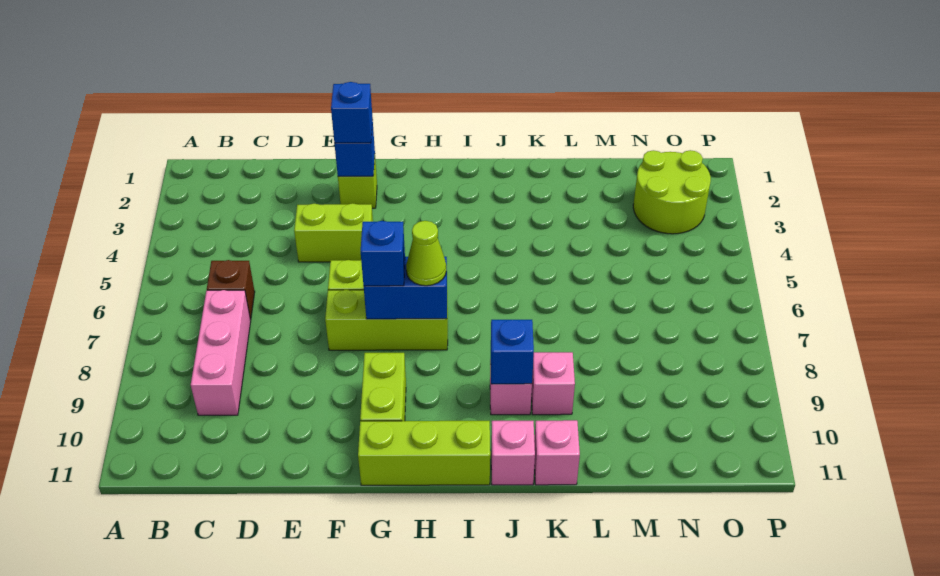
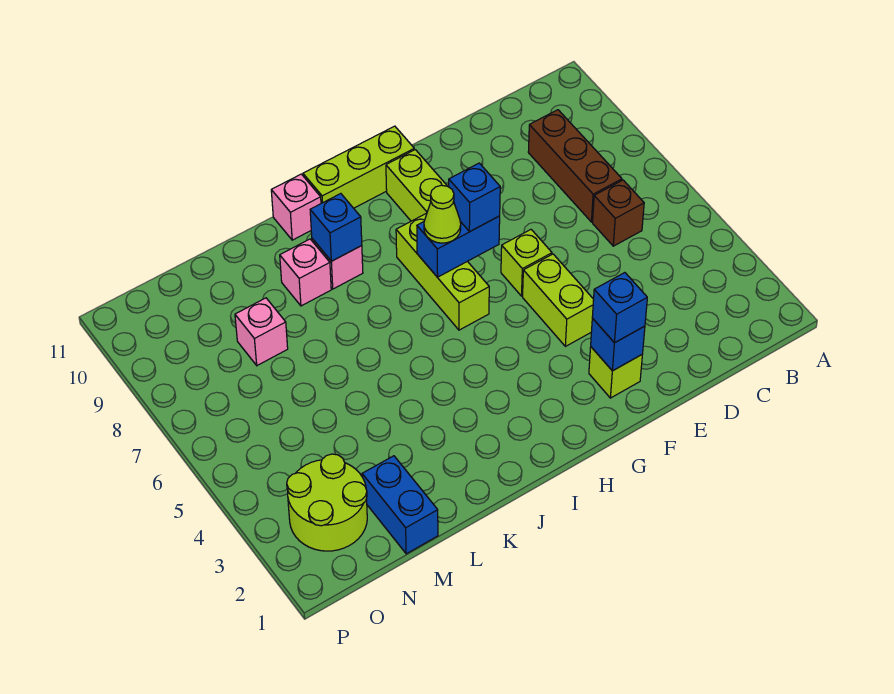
pink 1x3 brick [191,290,251,415] -> brown 1x3 brick [528,110,622,222]
lime 1x2 brick [294,203,373,262] -> lime 1x2 brick turned to [523,254,594,346]
lime 1x3 brick [325,290,448,350] -> lime 1x3 brick turned to [396,214,489,330]
pink 1x1 brick [534,420,580,485] -> pink 1x1 brick moved to [235,298,288,365]
none -> blue 1x2 brick [362,456,438,554]

